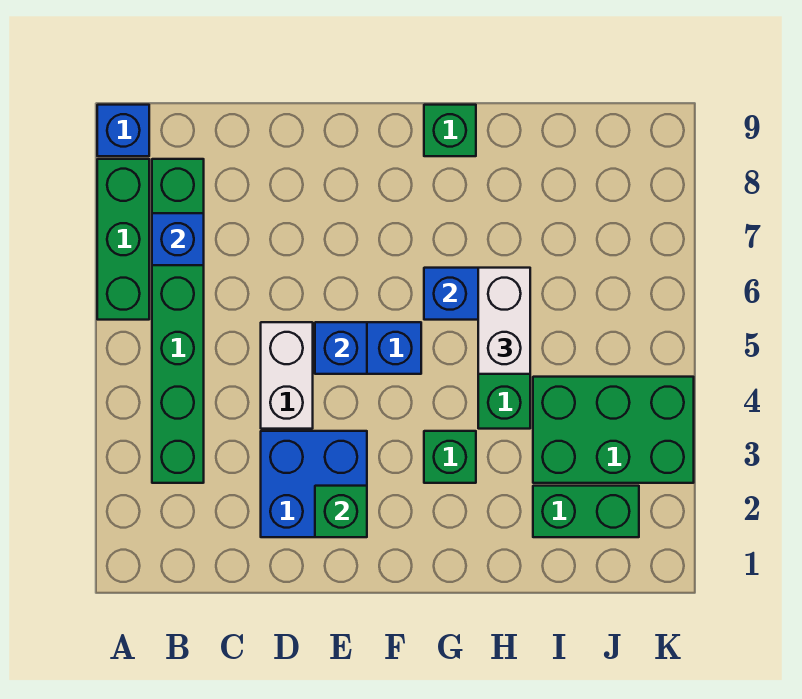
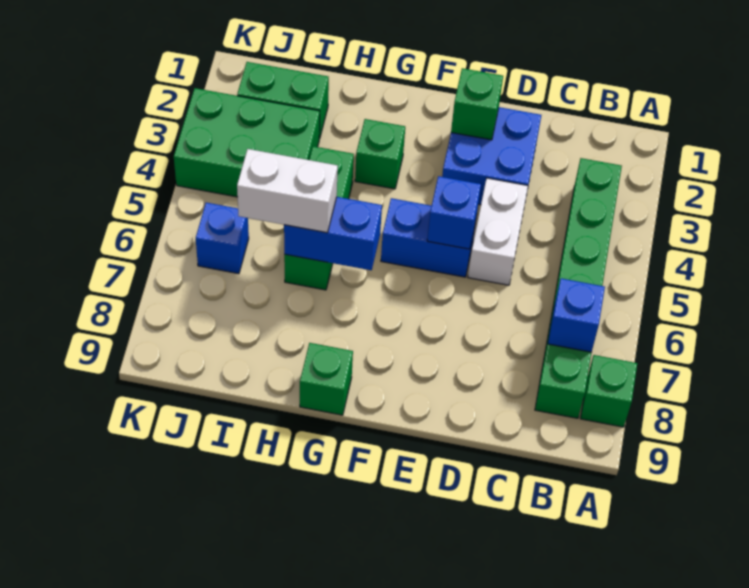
green 1x3 brick [97,159,149,320] -> green 1x1 brick [580,355,637,427]
blue 1x1 brick [97,105,149,156] -> blue 1x1 brick moved to [196,203,249,274]
white 1x2 brick [478,268,530,374] -> white 1x2 brick turned to [237,149,338,233]

